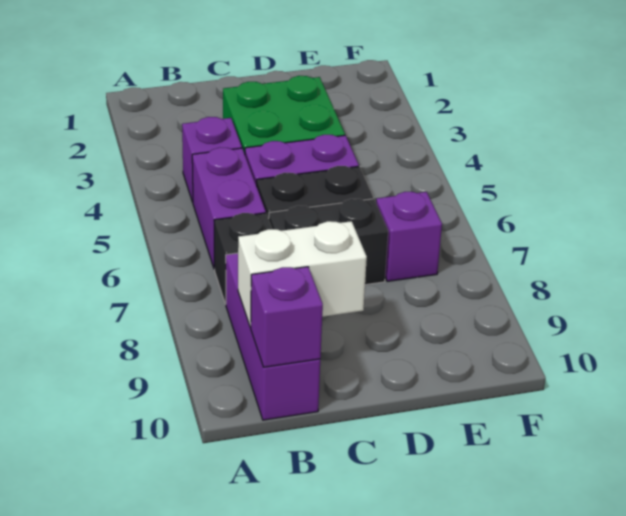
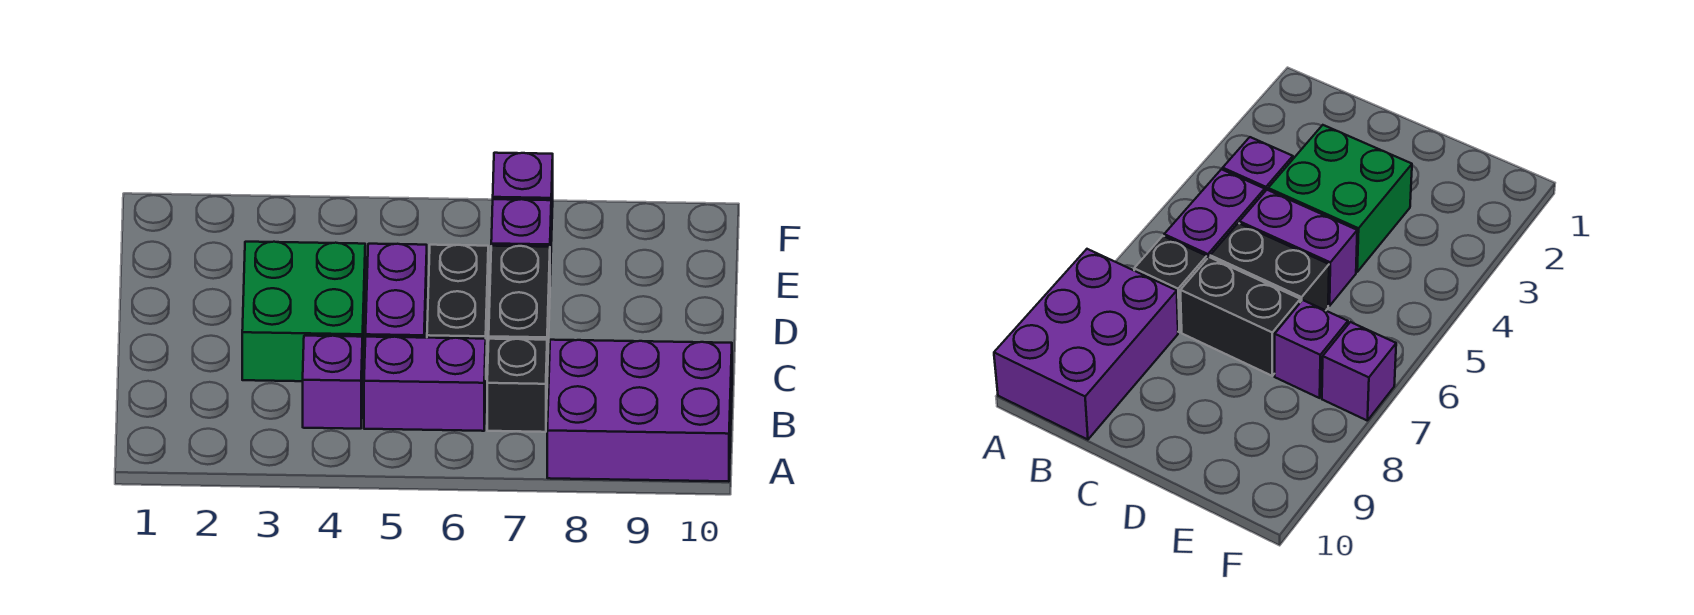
purple 1x3 brick [226,253,320,420] -> purple 2x3 brick [547,340,732,482]
white 1x2 brick [238,221,367,327] -> none
purple 1x1 brick [251,267,323,367] -> purple 1x1 brick moved to [493,153,553,241]

